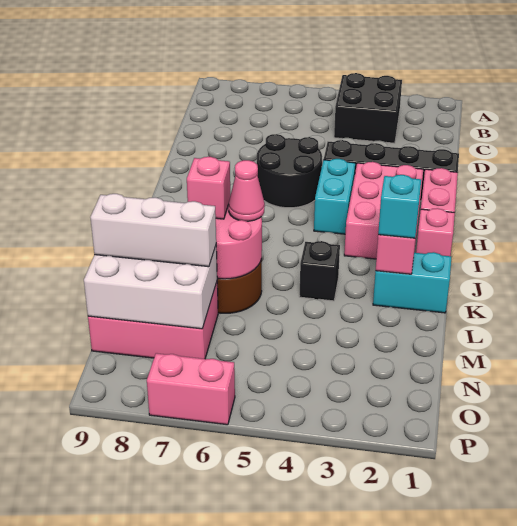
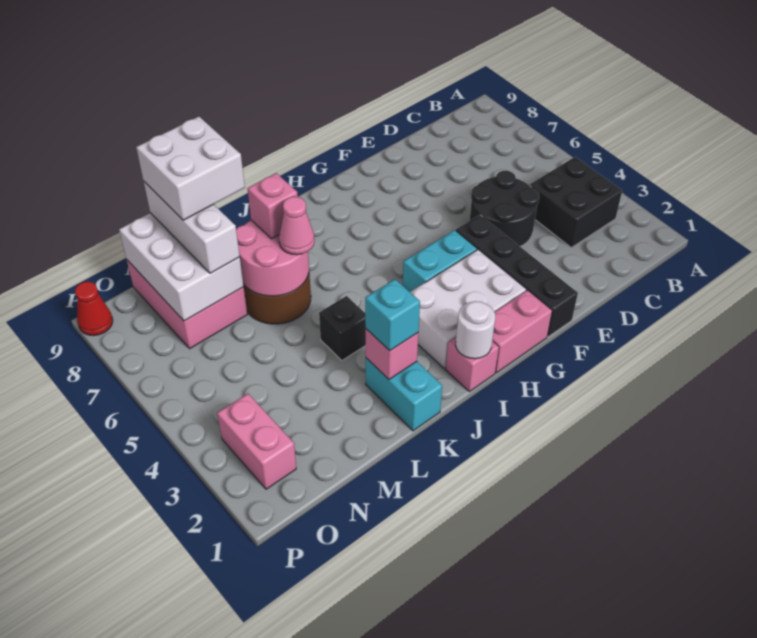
black 2x2 round brick [257,134,322,208] -> black 2x2 round brick moved to [470,171,539,246]
pink 2x3 brick [344,162,423,259] -> white 2x3 brick [410,249,526,369]
none -> white 1x1 round brick [456,301,495,359]
none -> white 2x2 brick [136,117,245,220]
pink 1x2 brick [147,353,235,425] -> pink 1x2 brick moved to [217,394,296,489]
none -> red 1x1 cone [75,282,113,336]

